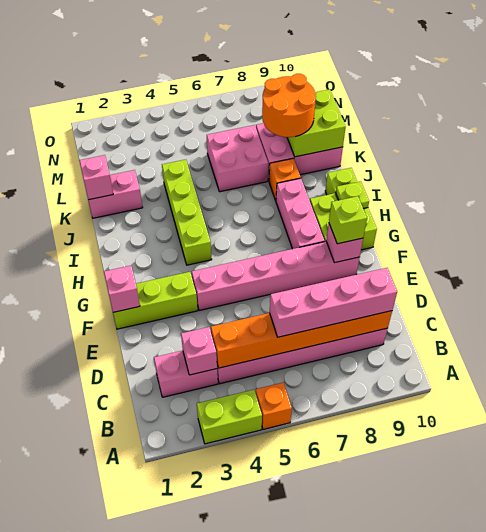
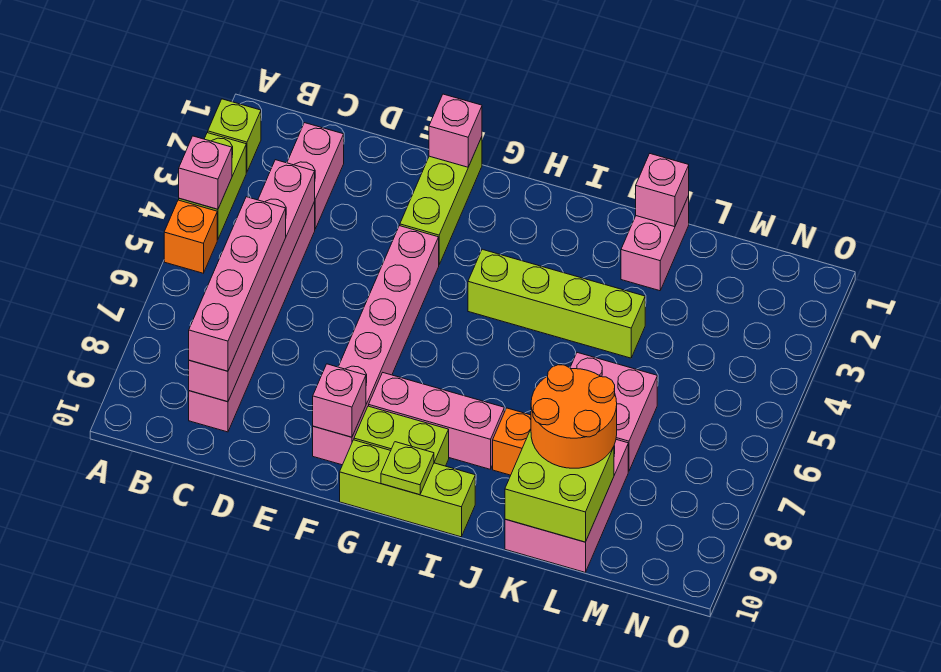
pink 1x1 brick [181,327,217,375] -> pink 1x1 brick moved to [179,136,232,209]
orange 1x6 brick [211,311,392,368] -> pink 1x6 brick [189,160,315,402]
lime 1x1 brick [329,196,367,244] -> lime 1x1 brick moved to [208,99,261,172]

